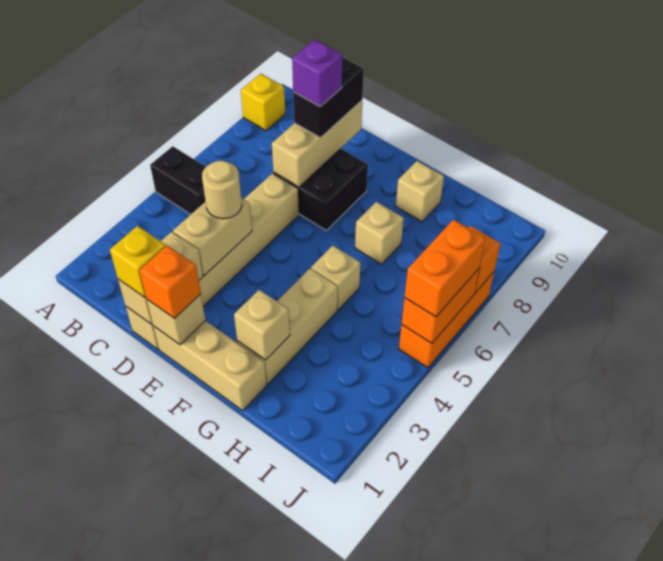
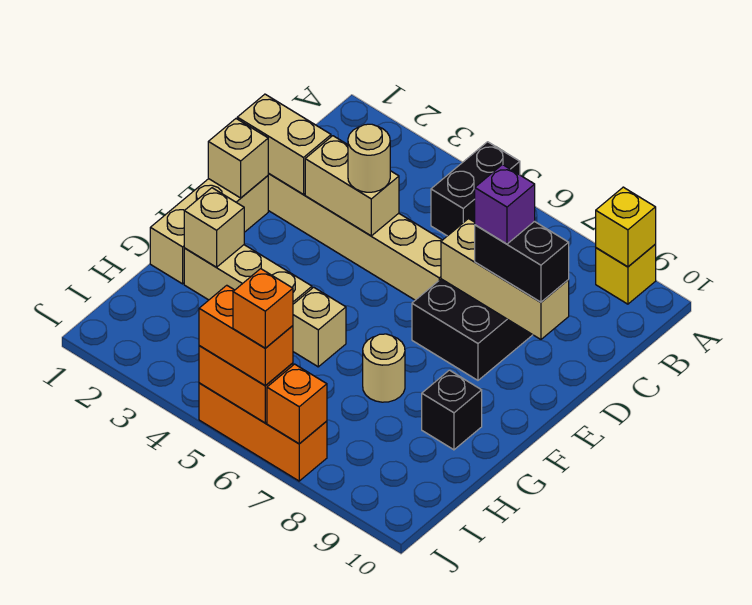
yellow 1x1 brick [110,226,166,298] -> yellow 1x1 brick moved to [596,187,656,267]
orange 1x1 brick [140,246,201,319] -> orange 1x1 brick moved to [233,269,293,348]
tan 1x1 brick [355,202,404,264] -> tan 1x1 round brick [363,334,405,402]
tan 1x1 brick [396,161,444,222] -> black 1x1 brick [422,370,482,450]

